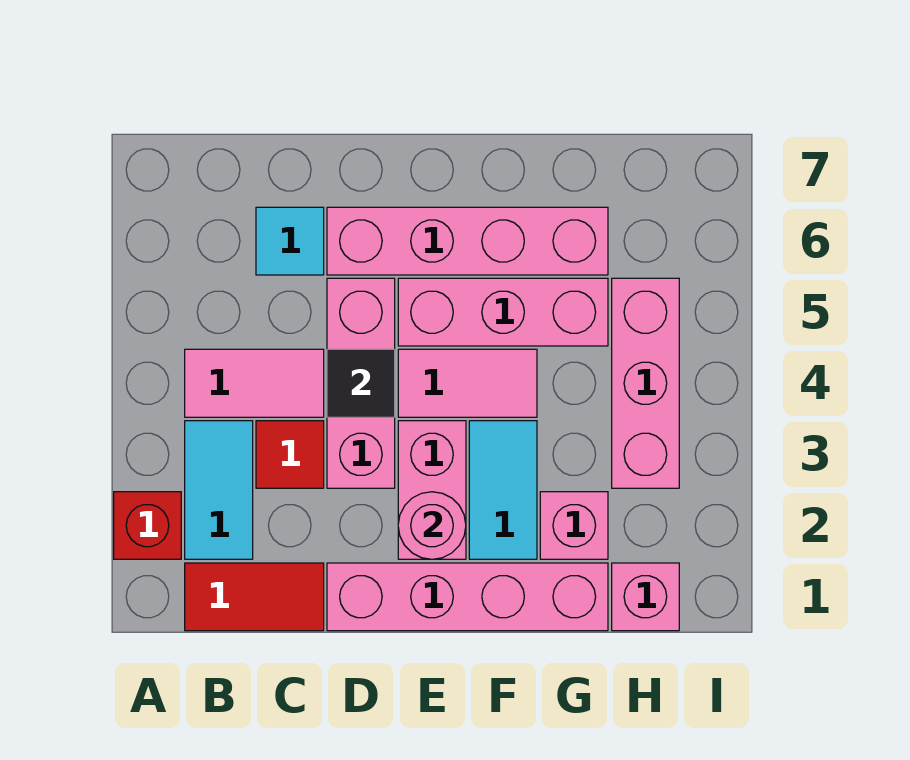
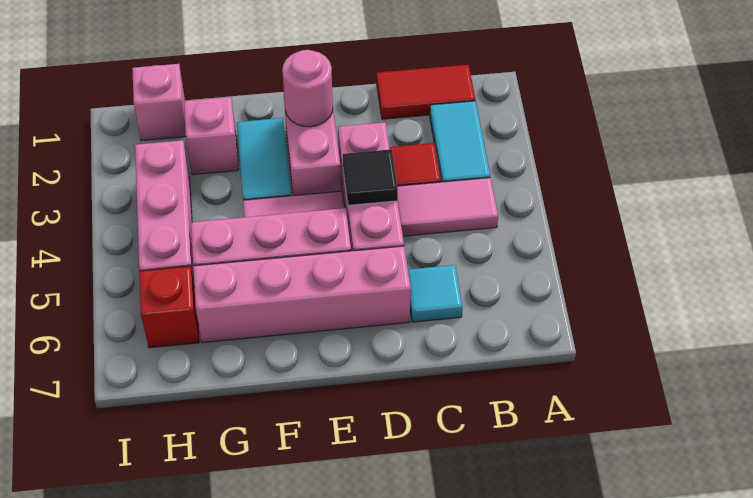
red 1x1 brick [114,492,181,559] -> red 1x1 brick moved to [139,266,199,348]
pink 1x4 brick [327,563,608,631] -> none

